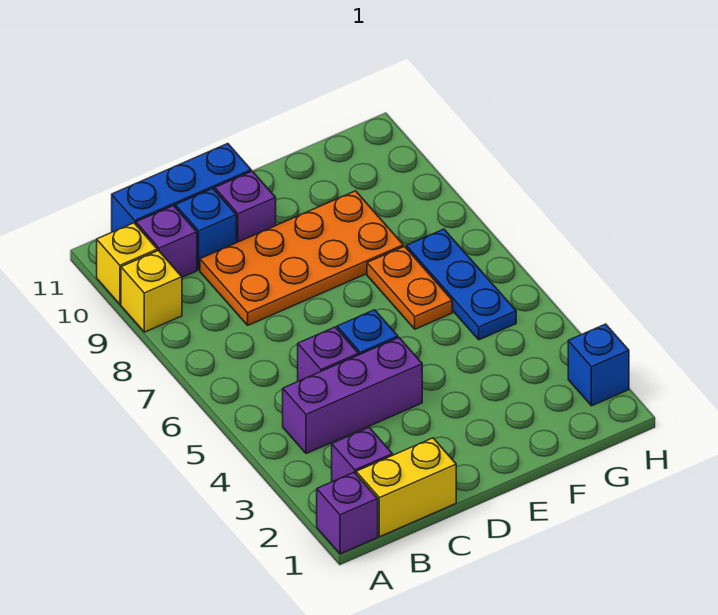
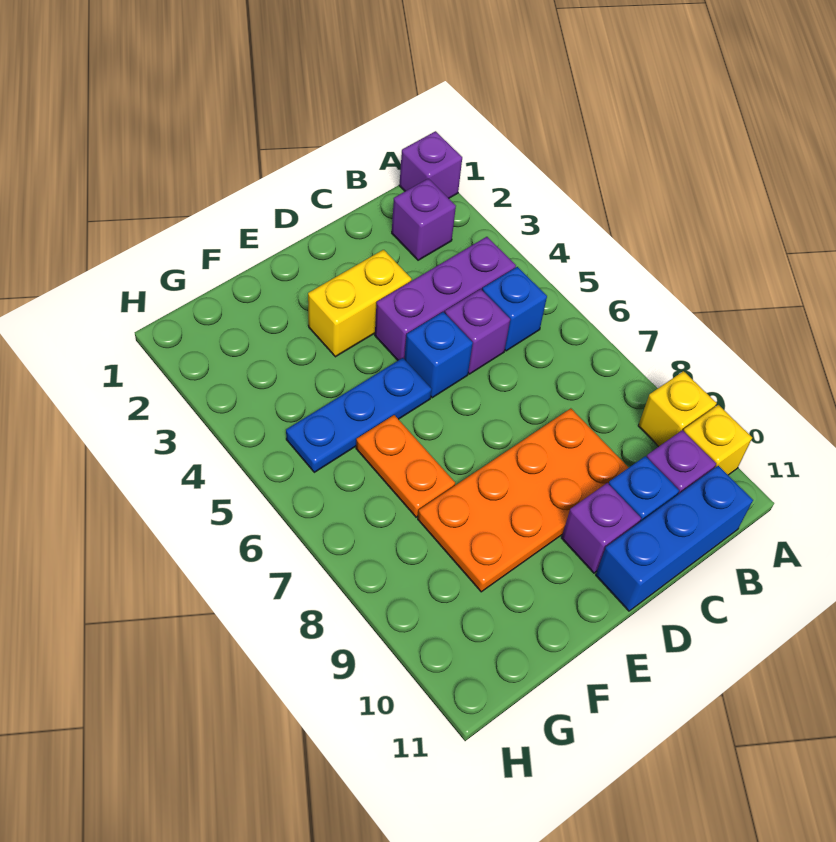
yellow 1x2 brick [356,438,456,537] -> yellow 1x2 brick moved to [308,250,412,357]
blue 1x3 plate [406,229,516,340] -> blue 1x3 plate turned to [286,358,431,472]
blue 1x1 brick [568,324,629,406] -> blue 1x1 brick moved to [482,267,547,351]

